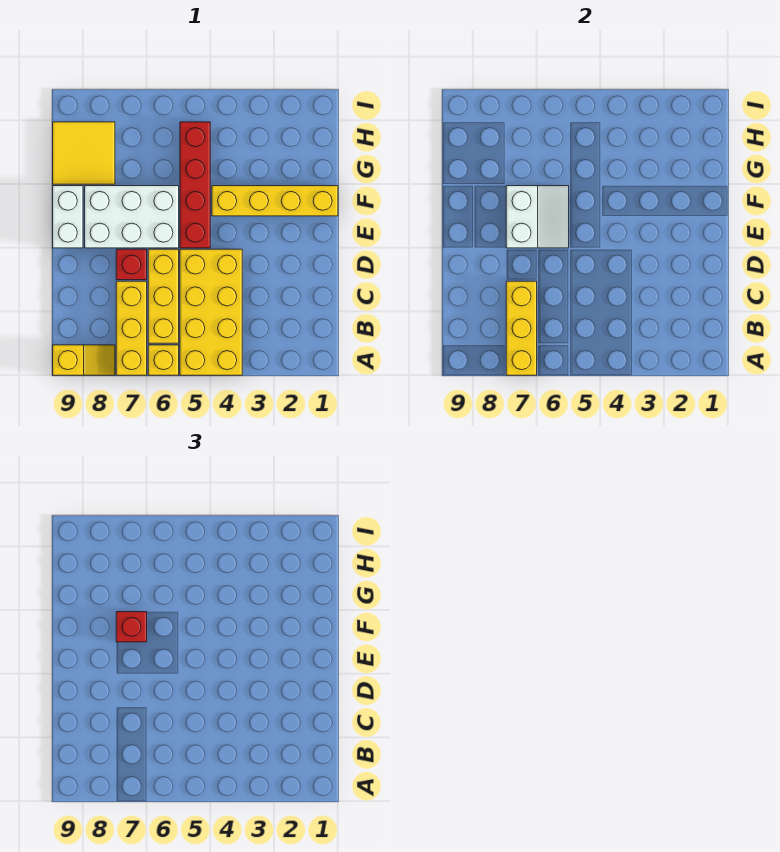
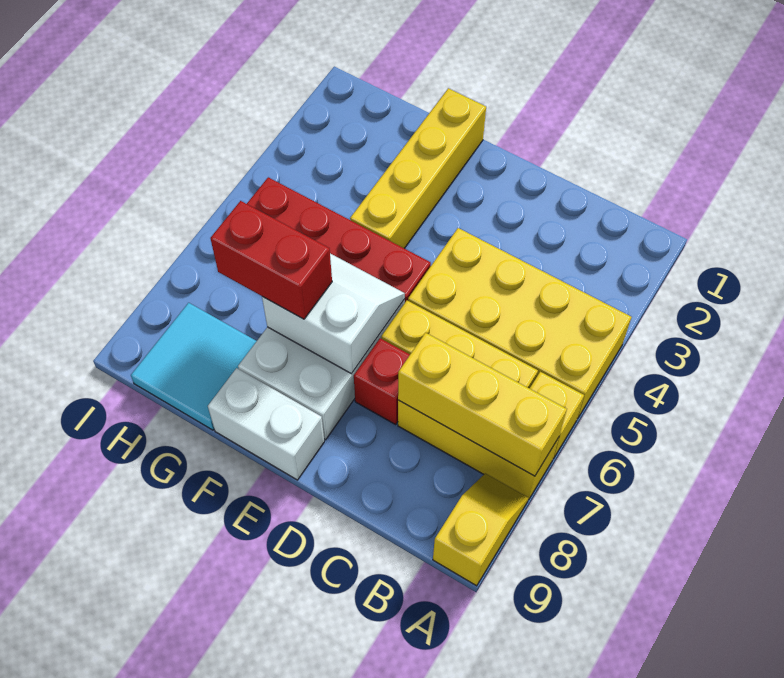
red 1x1 brick [116,612,147,642] -> red 1x2 brick [210,201,332,319]
yellow 2x2 tile [53,122,115,184] -> cyan 2x2 tile [131,303,256,430]

